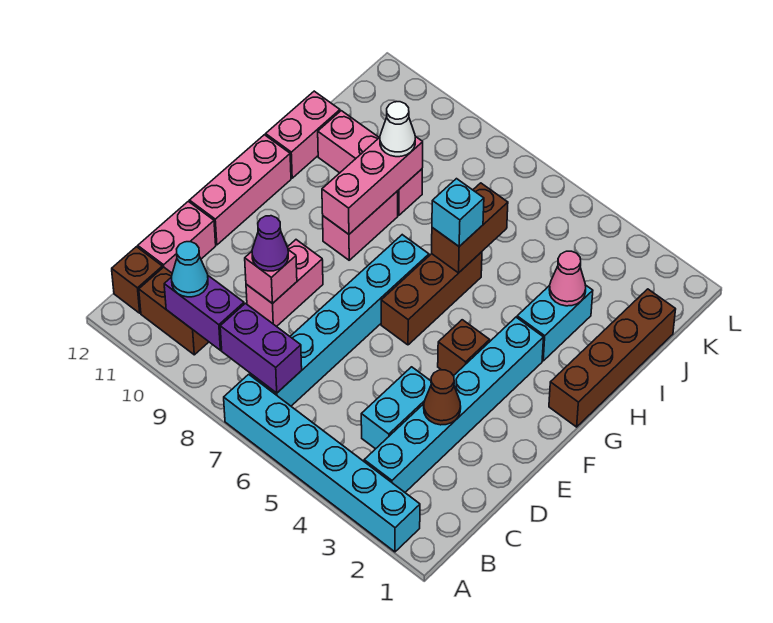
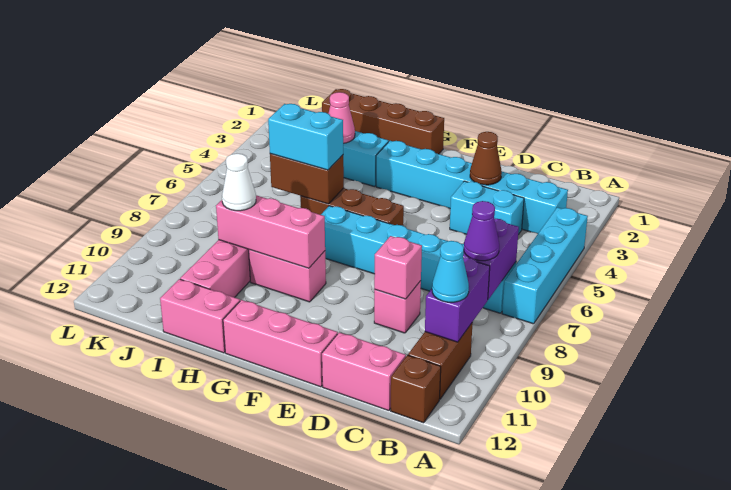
cyan 1x6 brick [224,374,420,552] -> cyan 1x4 brick [502,207,588,324]
pink 1x2 brick [246,240,323,327] -> pink 1x1 brick [374,281,421,333]
purple 1x1 cone [252,216,288,271] -> purple 1x1 cone moved to [464,201,499,261]
brown 1x1 brick [438,320,490,376] -> none
cyan 1x1 brick [432,179,484,246] -> cyan 1x2 brick [268,104,343,170]

